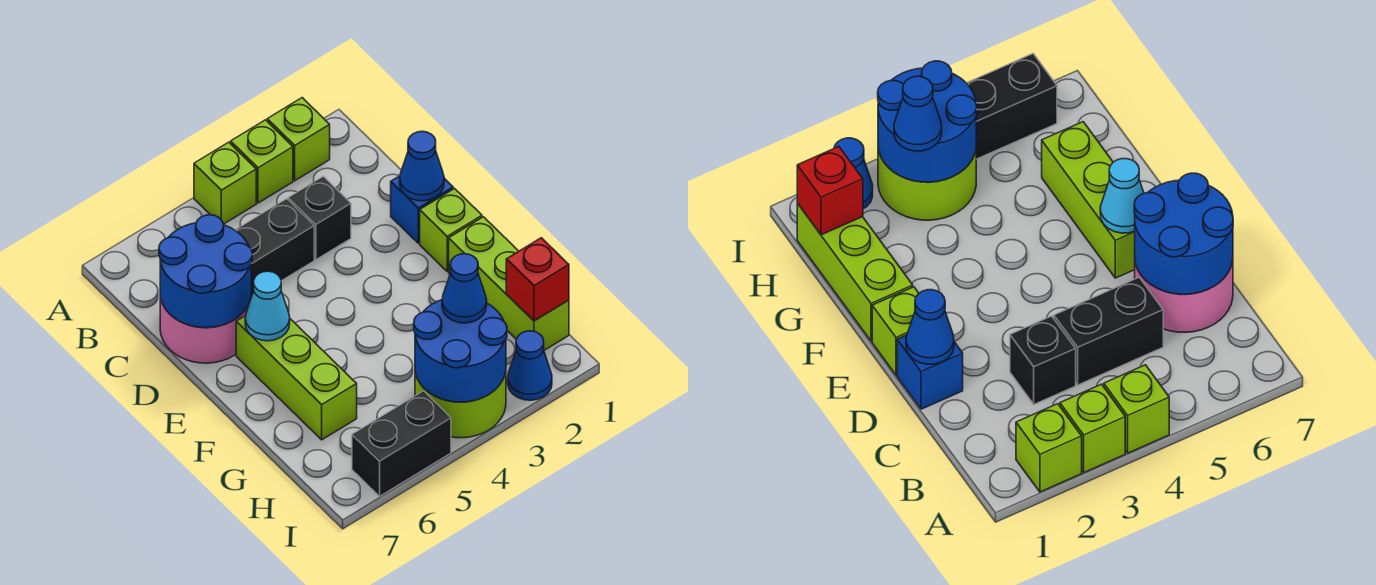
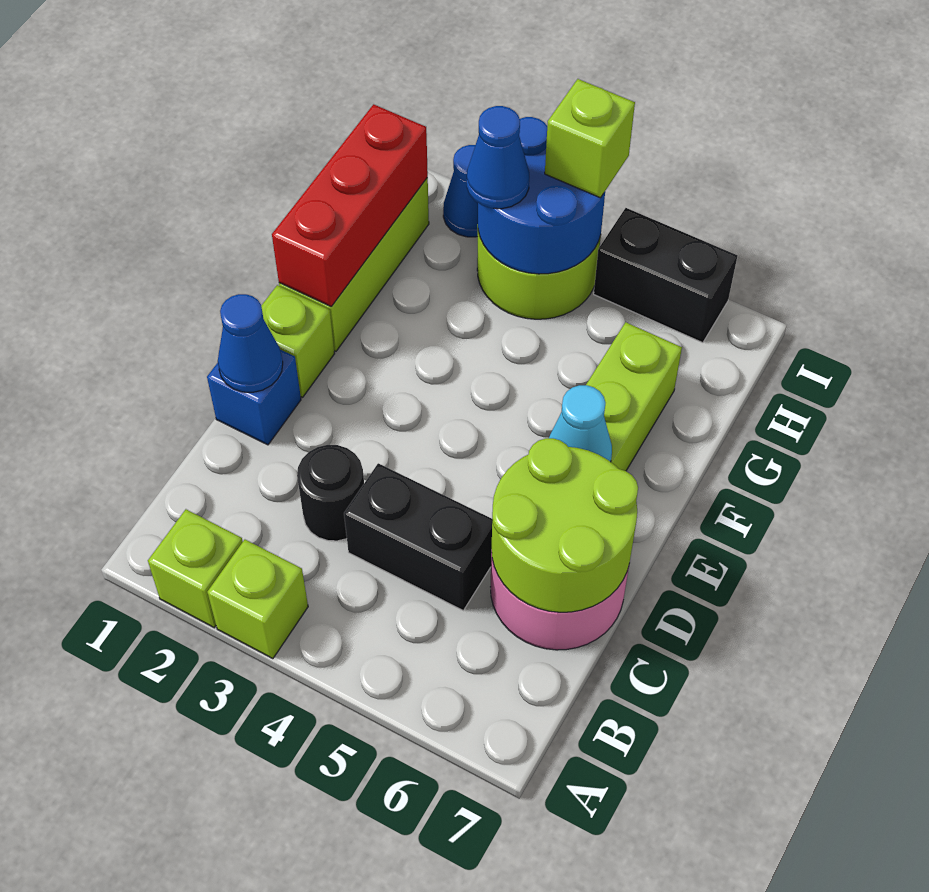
lime 1x1 brick [194,142,256,224] -> lime 1x1 brick moved to [545,79,635,198]
black 1x1 brick [288,177,351,260] -> black 1x1 round brick [297,445,364,541]
blue 2x2 round brick [159,215,252,328] -> lime 2x2 round brick [492,438,638,612]
red 1x1 brick [506,238,569,321] -> red 1x3 brick [272,104,428,307]

